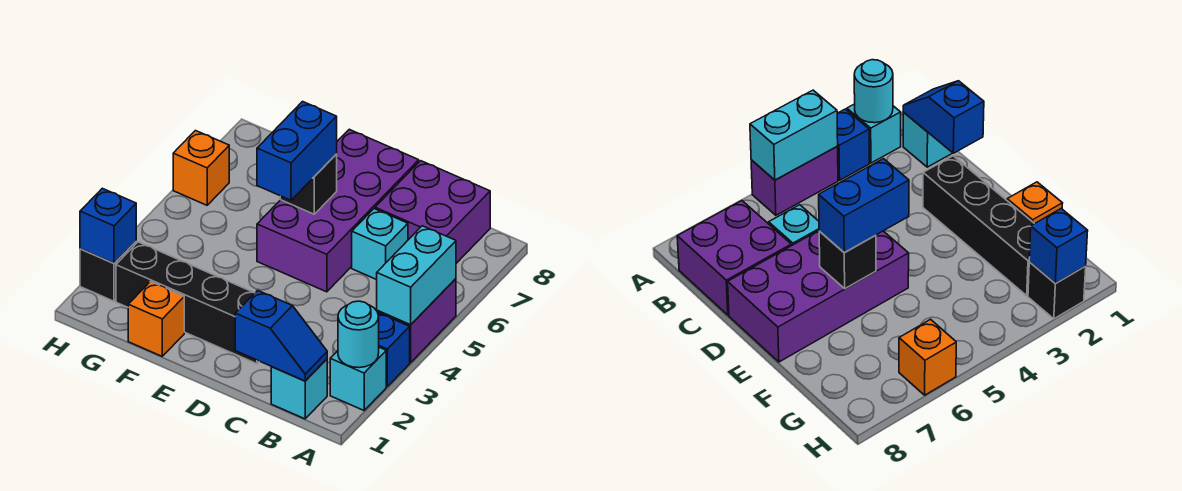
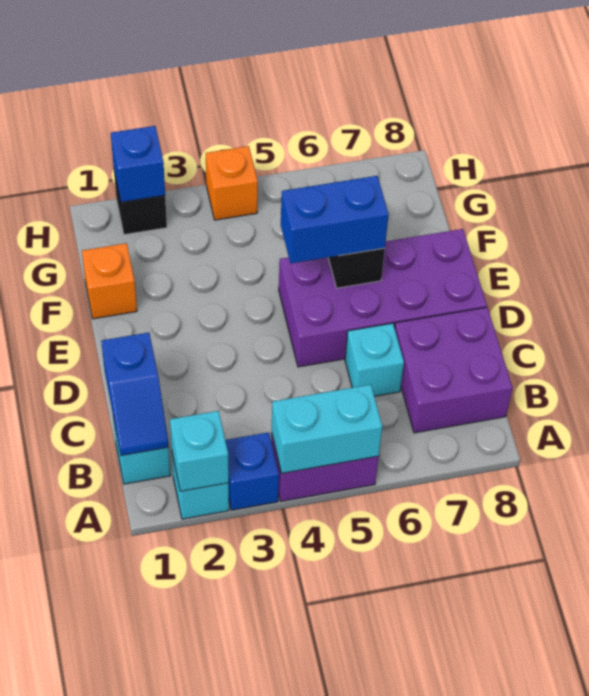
cyan 1x1 round brick [338,301,379,368] -> cyan 1x1 brick [170,411,229,491]
black 1x4 brick [116,242,259,364] -> none
orange 1x1 brick [173,131,229,205] -> orange 1x1 brick moved to [206,146,258,220]

